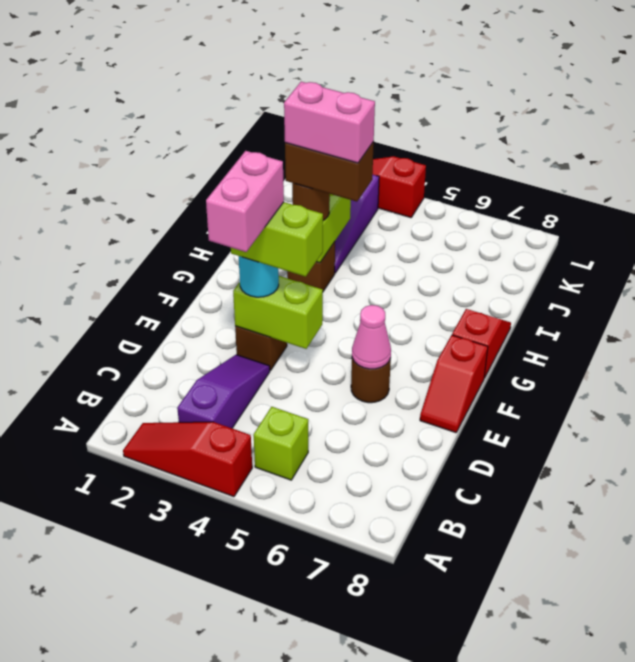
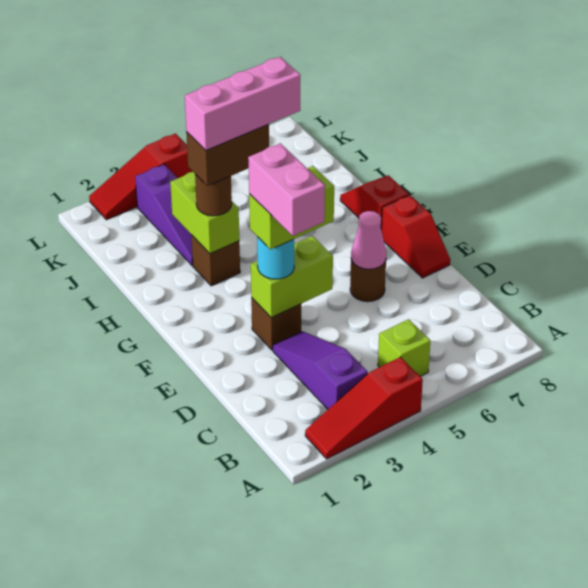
pink 1x2 brick [284,82,375,163] -> pink 1x3 brick [185,57,300,150]

